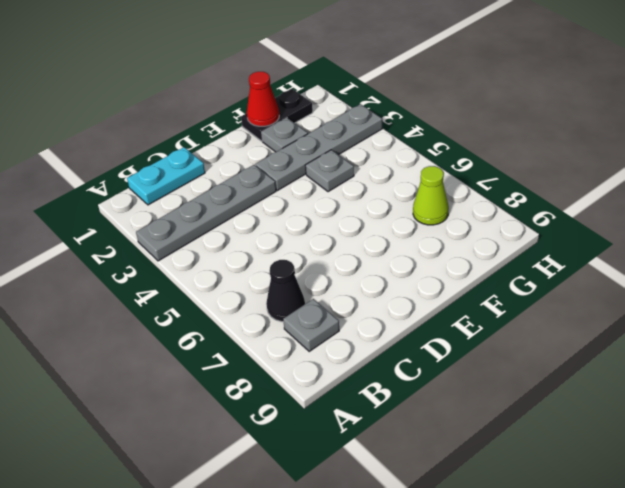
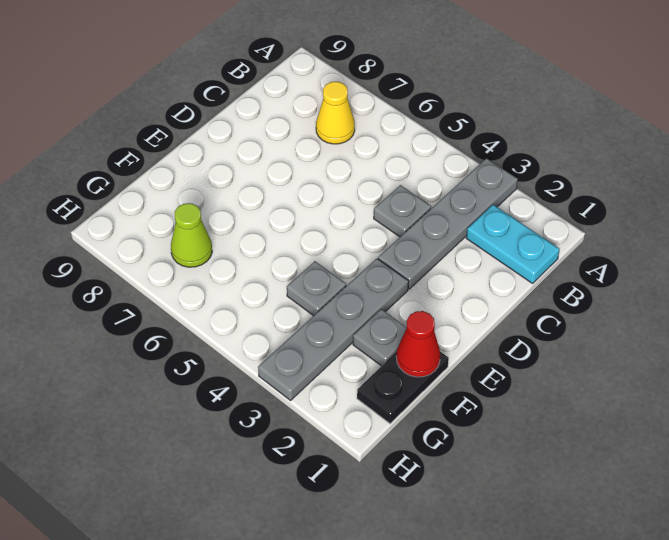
cyan 1x2 plate [127,147,205,205] -> cyan 1x2 plate turned to [466,205,560,283]
black 1x1 cone [266,260,305,322] -> yellow 1x1 cone [316,82,355,144]
grey 1x1 plate [283,299,339,351] -> grey 1x1 plate moved to [374,185,431,237]

